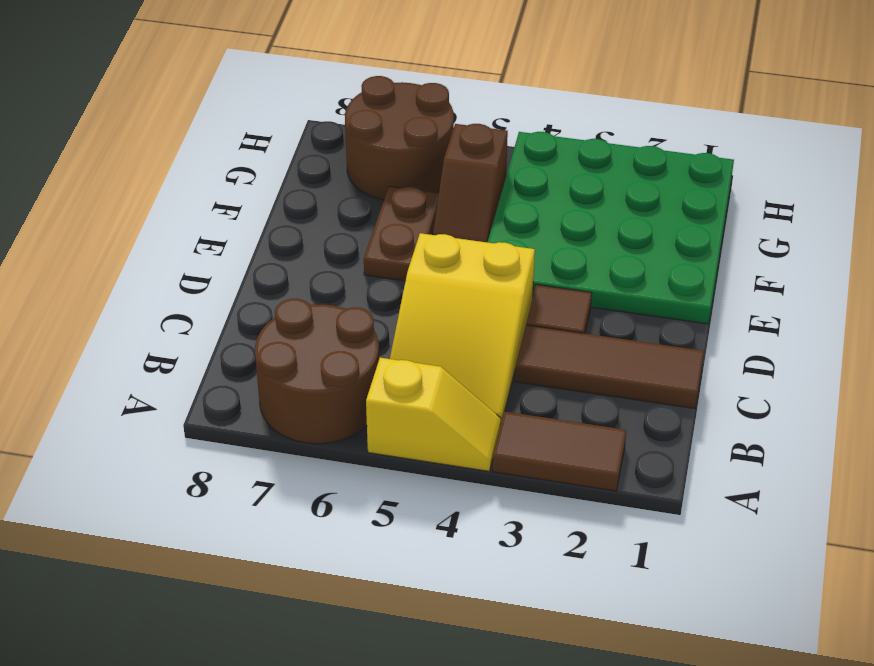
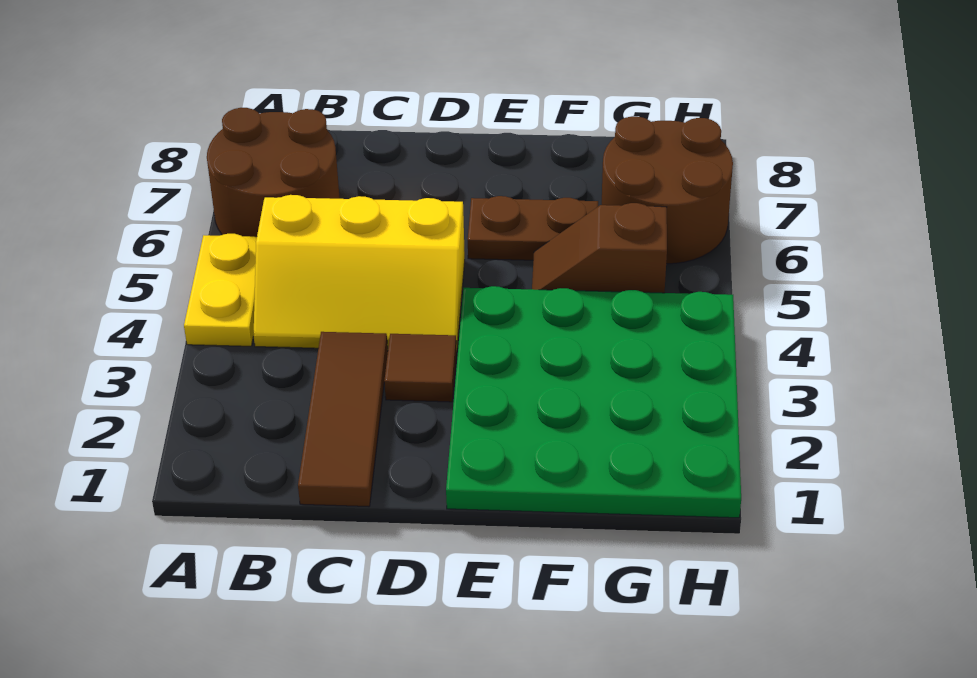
brown 1x2 tile [493,411,626,491] -> none
yellow 1x2 slope [366,358,501,471] -> yellow 1x2 plate [184,234,257,346]
yellow 2x3 slope [390,233,535,421] -> yellow 2x3 slope turned to [253,195,465,350]

